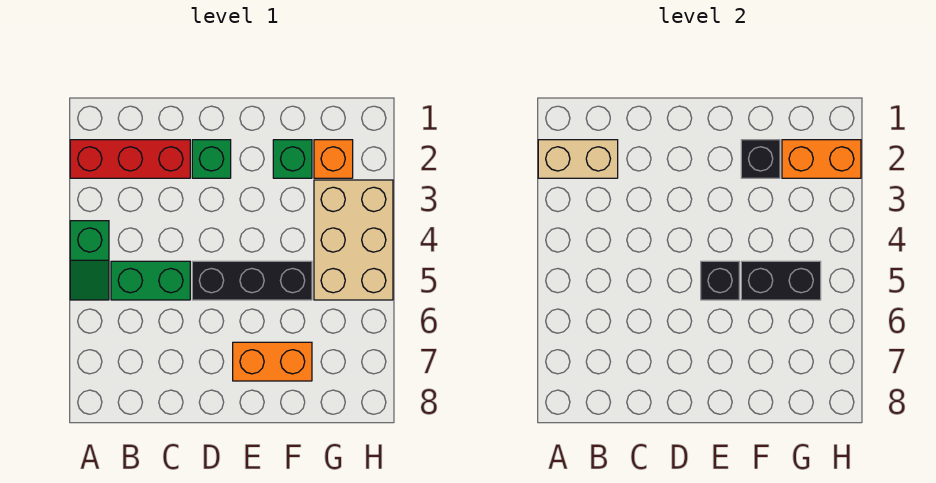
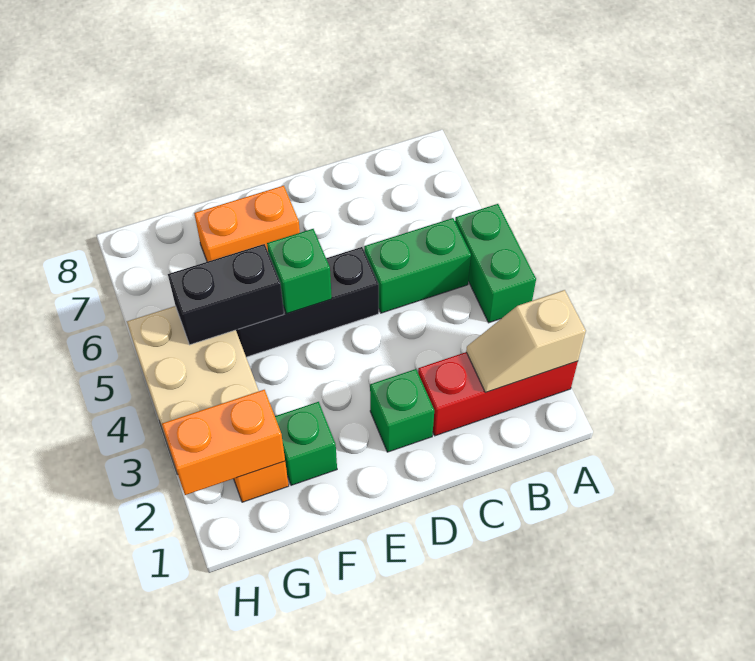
tan 1x2 brick [538,140,618,178] -> tan 1x2 slope [466,290,586,393]
green 1x2 slope [70,221,109,300] -> green 1x2 brick [455,204,536,323]
black 1x1 brick [701,261,739,300] -> green 1x1 brick [267,229,332,313]
black 1x1 brick [741,140,780,178] -> none

